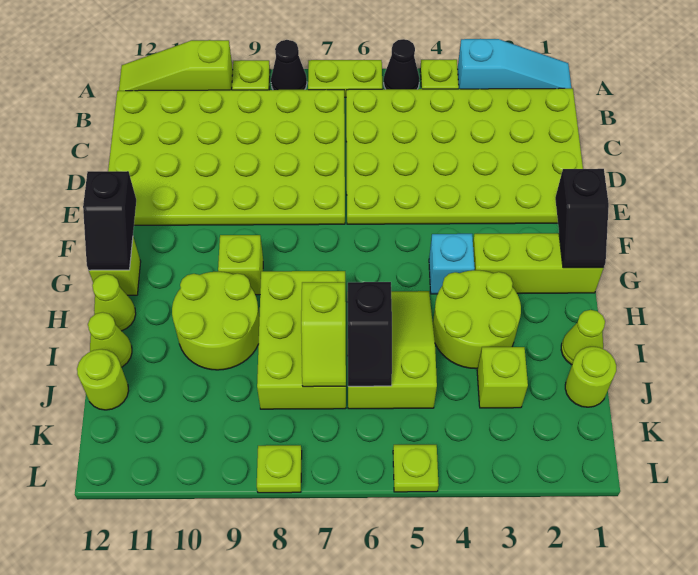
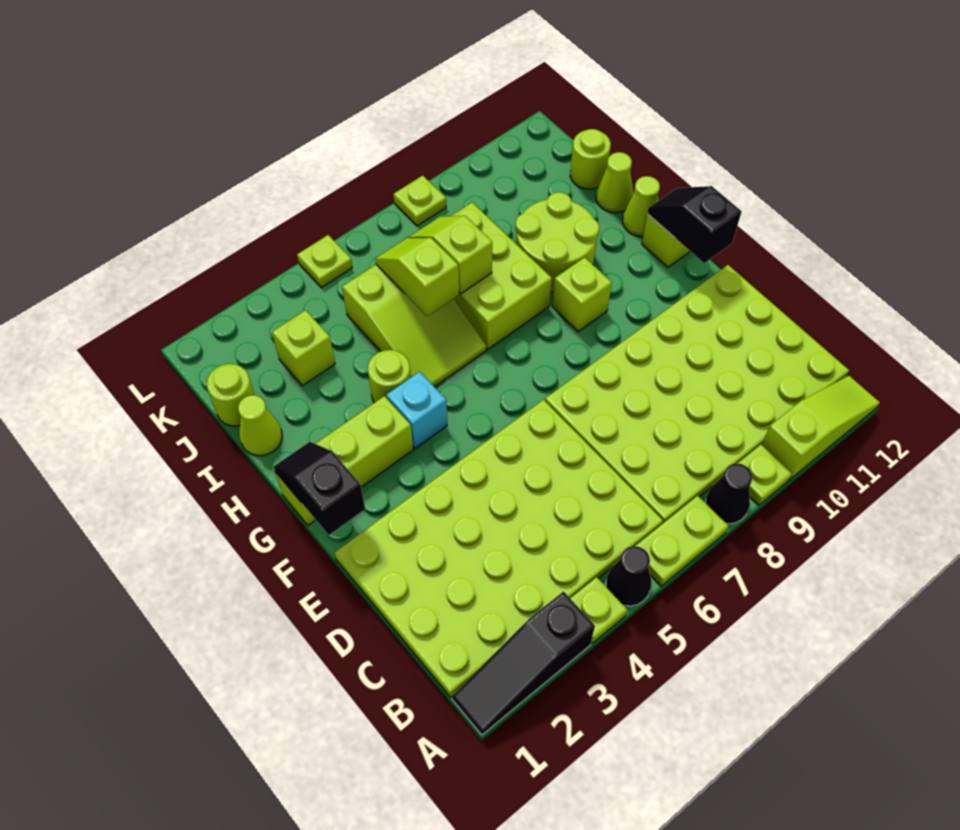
cyan 1x3 slope [457,39,571,89] -> black 1x3 slope [452,592,595,735]
lime 2x2 round brick [433,270,521,369] -> lime 1x1 round brick [368,350,411,403]
black 1x2 slope [348,282,392,386] -> lime 1x2 slope [375,238,459,316]

